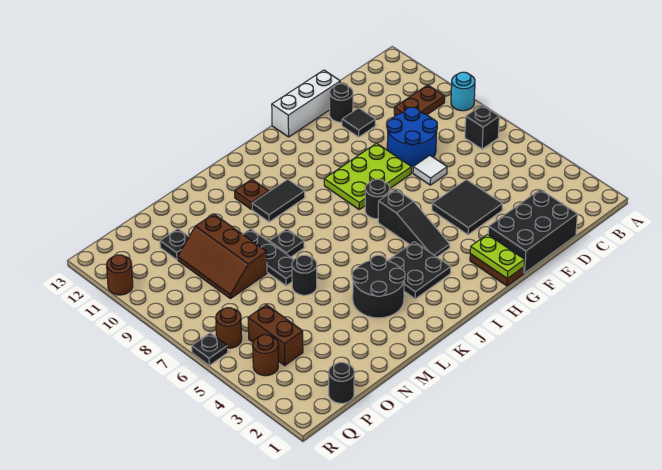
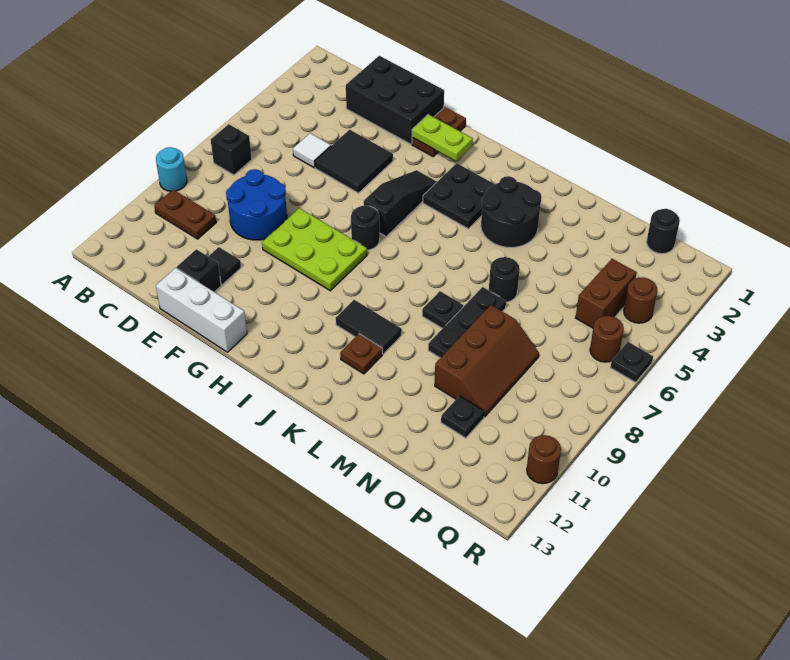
white 1x1 tile [413,155,447,185] -> white 1x1 tile moved to [293,133,331,168]
black 1x1 round brick [330,84,353,122] -> black 1x1 brick [177,249,221,292]
lime 1x2 plate [470,234,525,279] -> lime 1x2 plate turned to [412,114,473,161]

